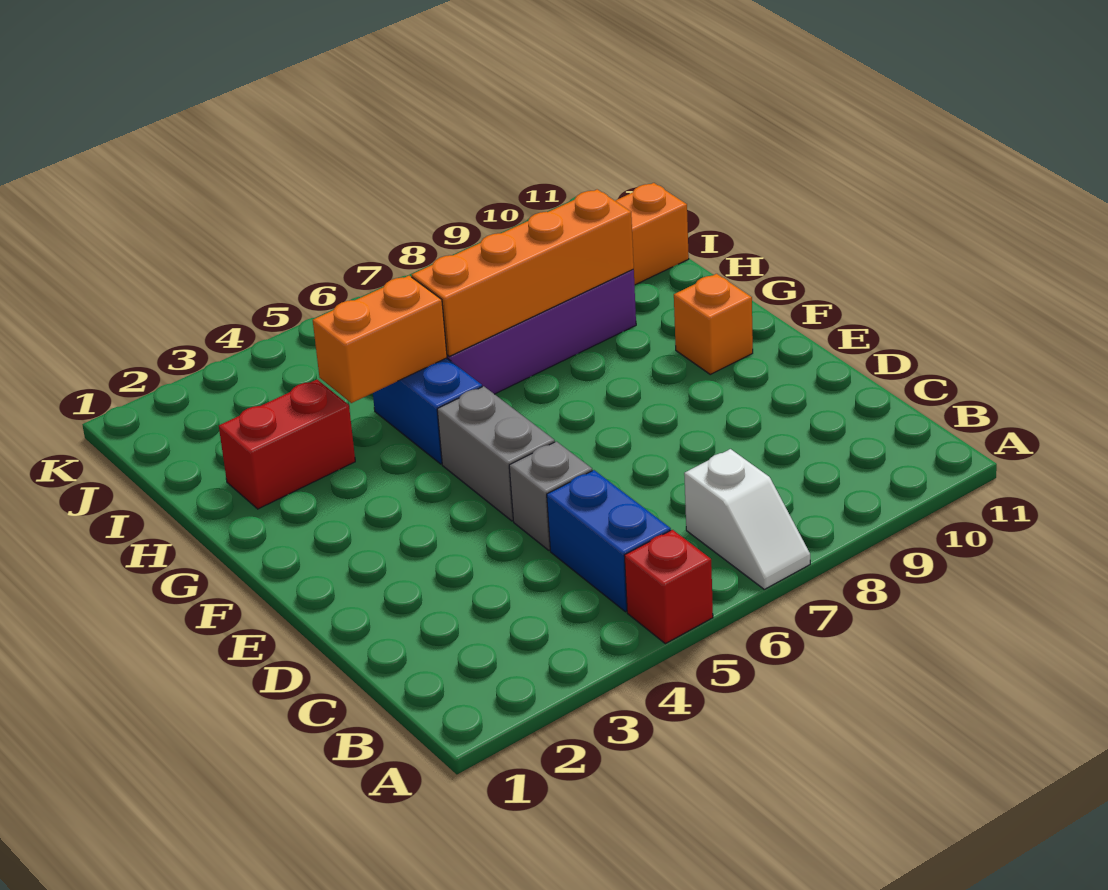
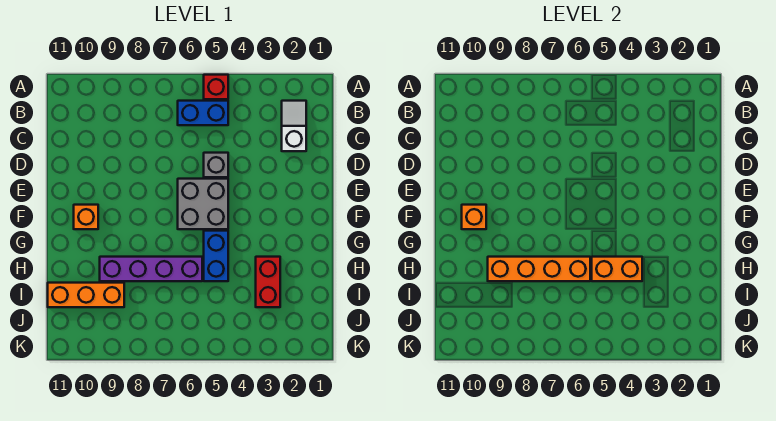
white 1x2 slope [684,449,810,589] -> white 1x2 slope moved to [282,101,306,151]
blue 1x2 brick [547,470,671,612] -> blue 1x2 brick turned to [178,101,228,125]
grey 1x2 brick [437,386,555,521] -> grey 2x2 brick [178,179,228,229]
none -> orange 1x1 brick [462,205,486,229]
red 1x2 brick [219,380,355,509] -> red 1x2 brick turned to [256,257,280,307]

